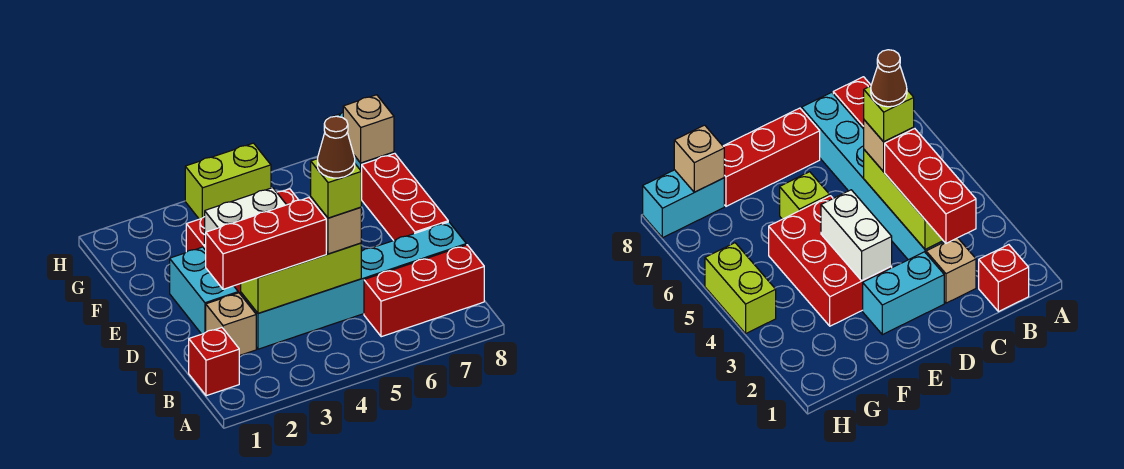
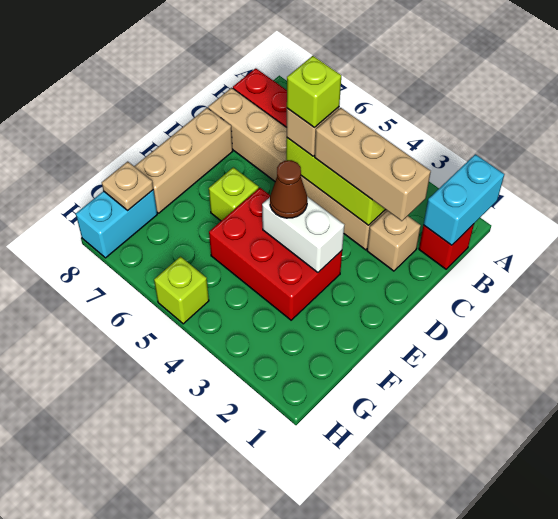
red 1x3 brick [205,198,326,289] -> tan 1x3 brick [315,108,431,221]
cyan 1x6 brick [241,222,466,349] -> tan 1x6 brick [208,88,387,250]
brown 1x1 cone [318,116,355,178] -> brown 1x1 cone moved to [270,160,307,218]
cyan 1x2 brick [170,247,238,334] -> cyan 1x2 brick moved to [423,154,504,245]
red 1x3 brick [361,153,448,240] -> tan 1x3 brick [134,108,233,213]
tan 1x1 brick [343,95,394,163] -> tan 1x1 plate [102,162,153,210]
lime 1x2 brick [185,143,271,219] -> lime 1x1 brick [154,257,209,324]

